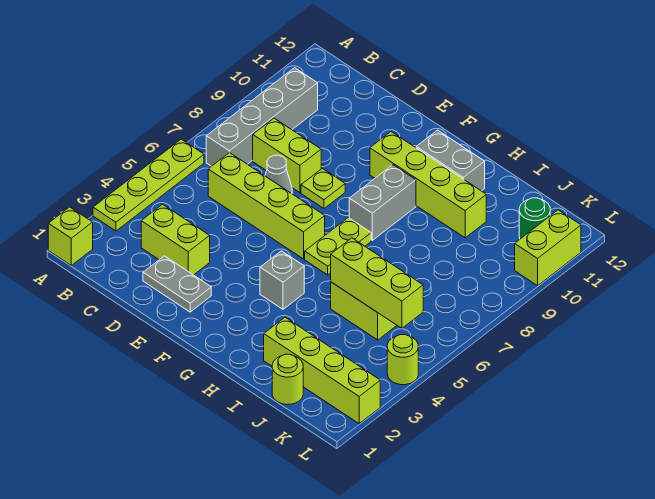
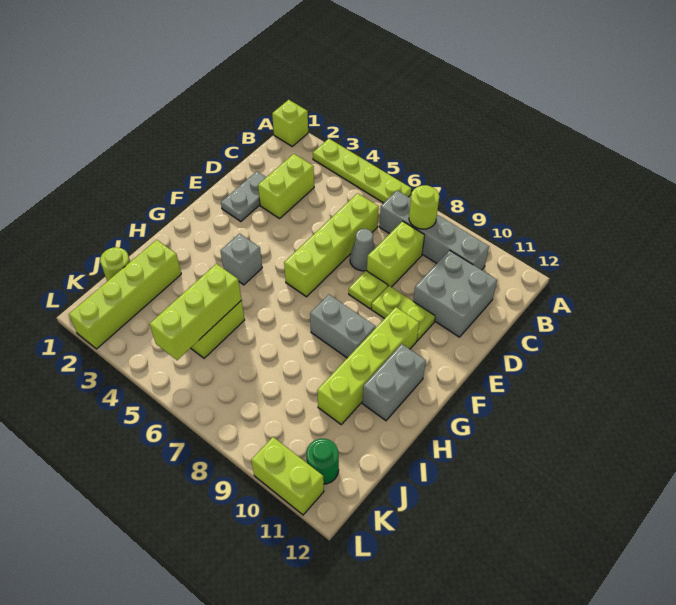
none -> grey 2x2 brick [413,250,497,337]
lime 1x2 plate [305,218,371,275] -> lime 1x2 plate moved to [371,286,435,341]
lime 1x1 round brick [387,335,418,385] -> lime 1x1 round brick moved to [409,185,439,229]

